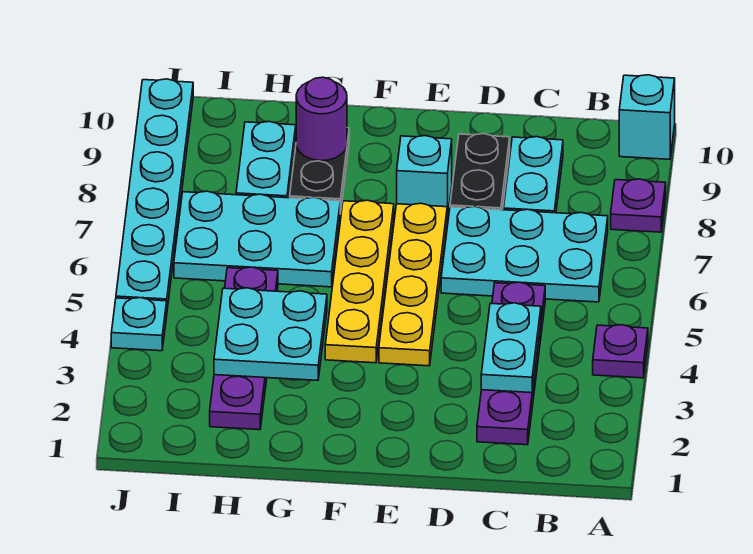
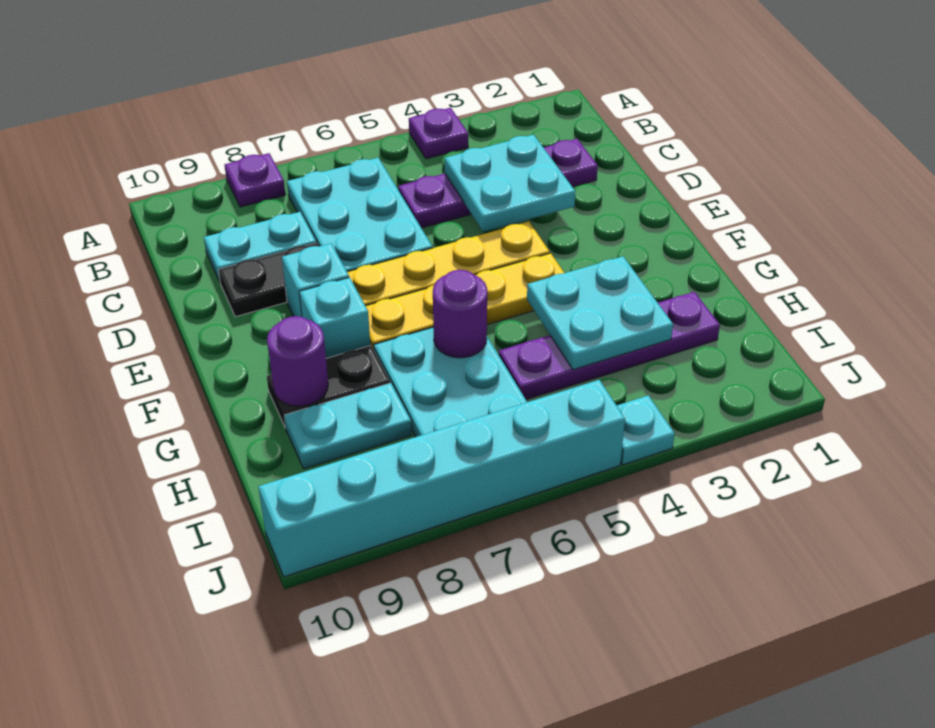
cyan 1x1 brick [619,75,675,159] -> cyan 1x1 brick moved to [299,277,370,358]
cyan 1x2 plate [481,303,541,393] -> cyan 2x2 plate [445,135,575,232]
none -> purple 1x1 round brick [433,270,487,358]
cyan 1x6 plate [116,79,193,309] -> cyan 1x6 brick [258,380,625,577]

